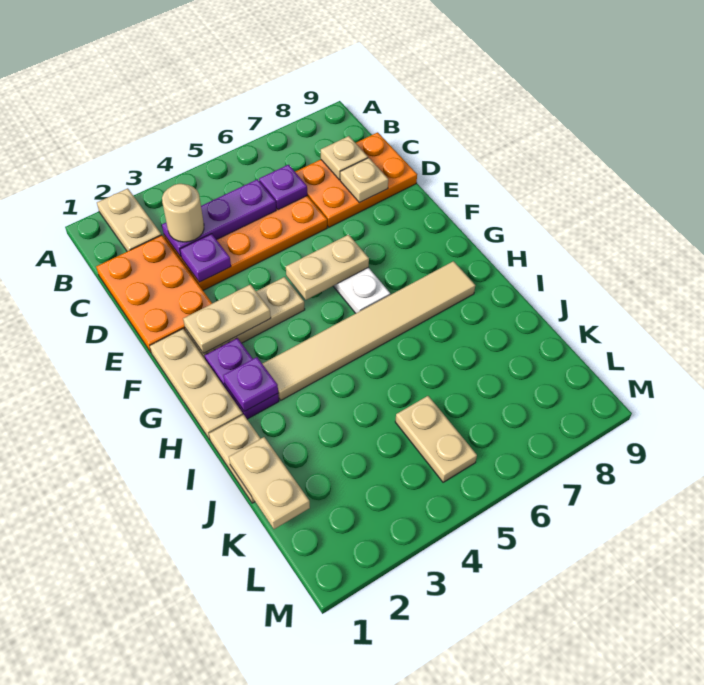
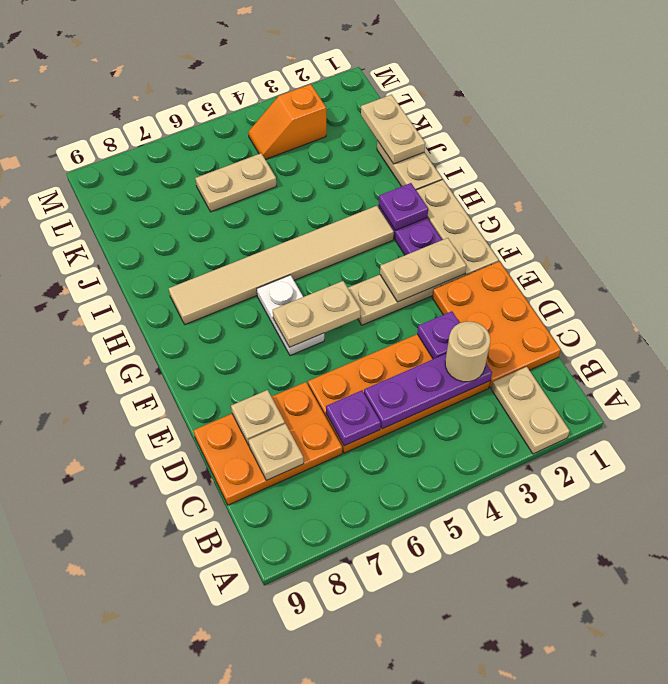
tan 1x2 plate [395,396,477,482] -> tan 1x2 plate turned to [195,153,277,212]
none -> orange 1x2 slope [248,84,326,160]

